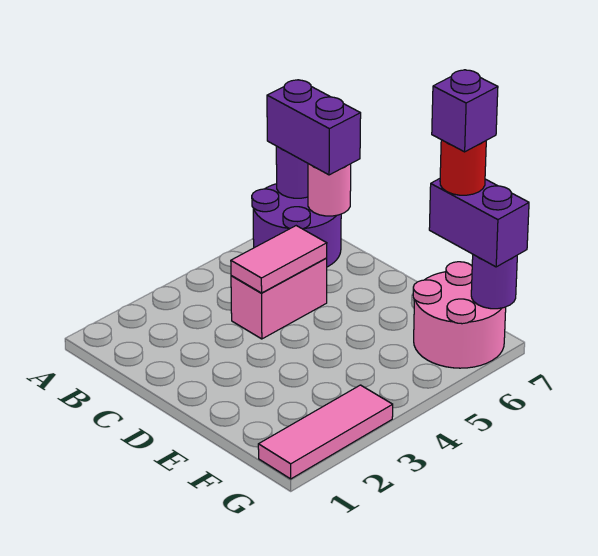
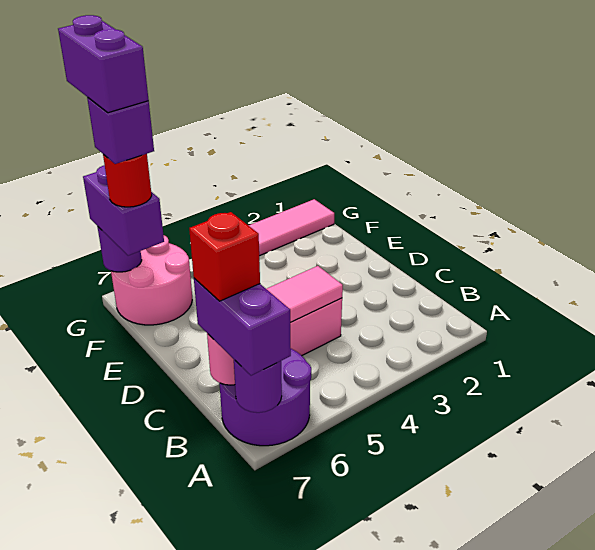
none -> red 1x1 brick [189,212,260,301]
none -> purple 1x2 brick [58,15,149,113]

